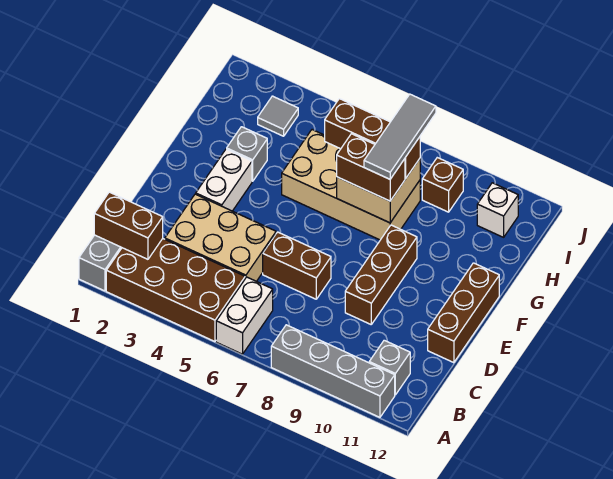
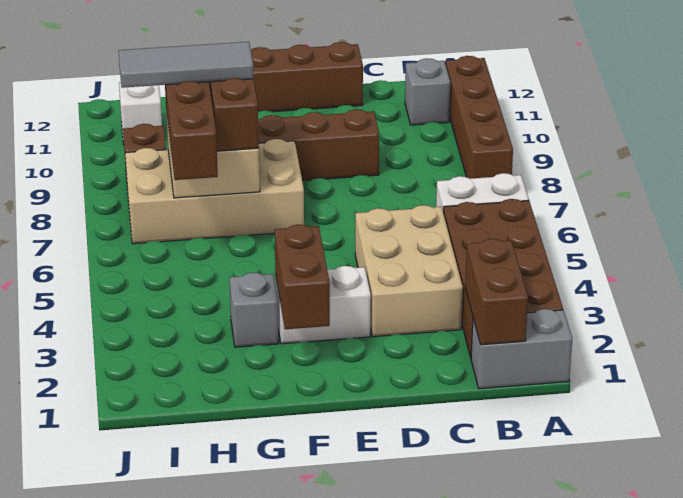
grey 1x4 brick [271,325,395,417] -> brown 1x4 brick [446,56,513,179]
brown 1x2 brick [263,232,331,299] -> brown 1x2 brick moved to [275,224,330,329]
tan 2x4 brick [282,130,420,240] -> tan 2x4 brick turned to [125,139,304,244]
grey 1x1 tile [258,96,298,136] -> none

